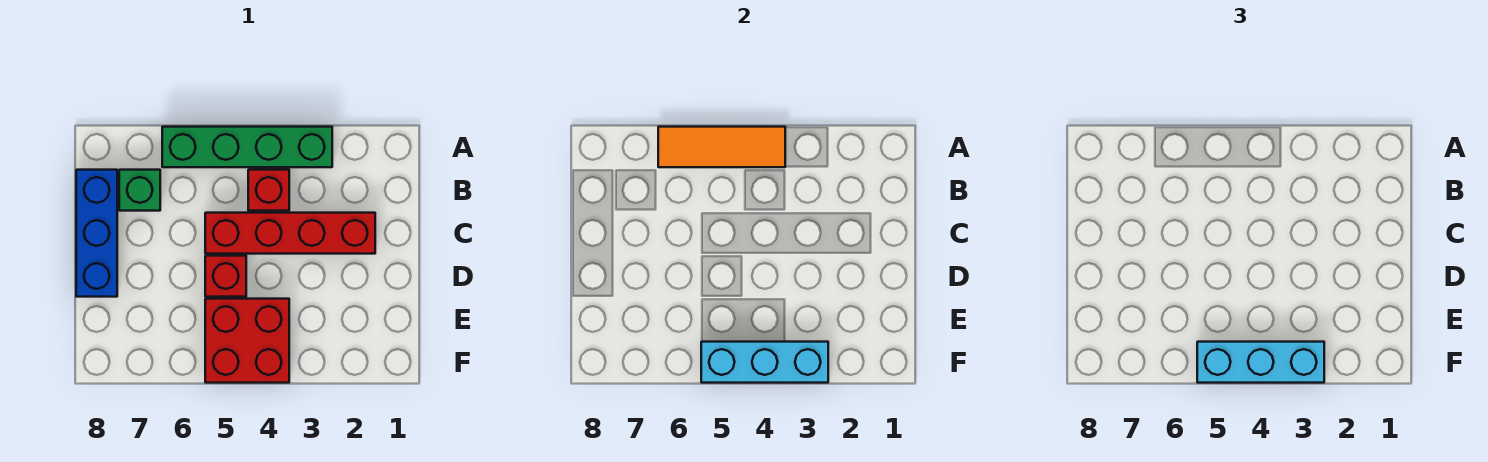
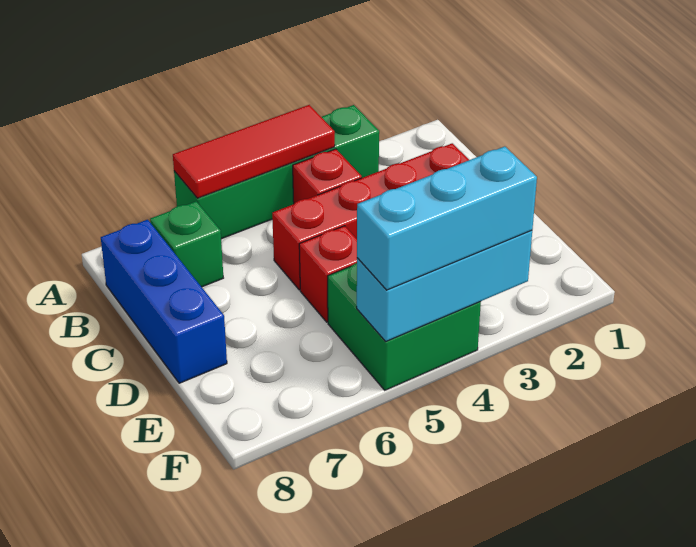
orange 1x3 tile [658,127,785,167] -> red 1x3 tile [173,105,335,198]
red 2x2 brick [205,299,289,383] -> green 2x2 brick [328,263,481,390]

